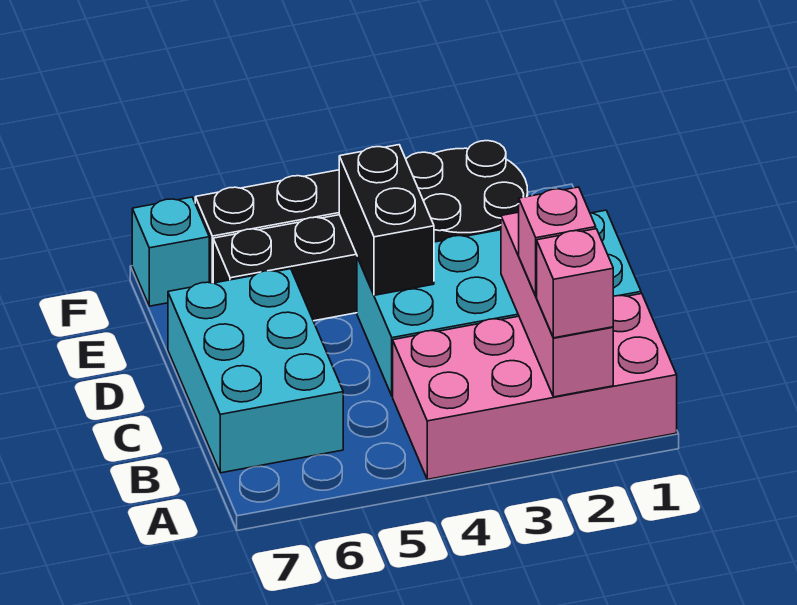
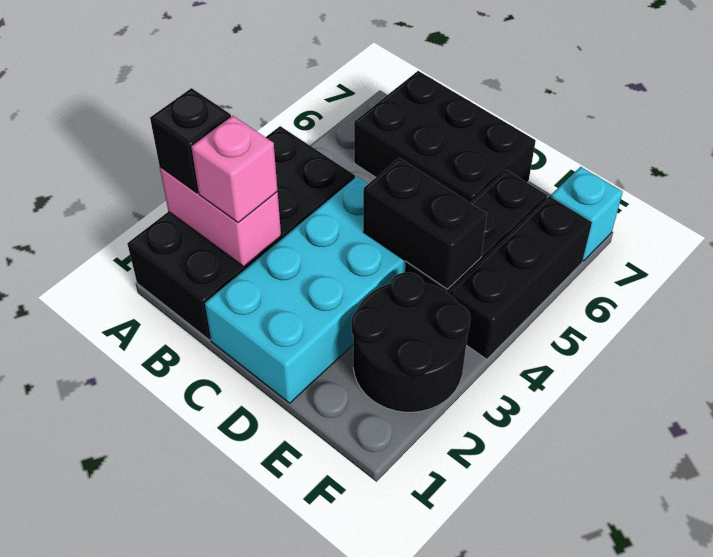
pink 2x4 brick [393,294,677,479] -> black 2x4 brick [127,126,355,340]
pink 1x3 brick [501,212,613,397] -> pink 1x2 brick [160,167,281,267]
pink 1x1 brick [537,229,613,338] -> black 1x1 brick [150,88,231,193]
cyan 2x3 brick [168,269,343,473] -> black 2x3 brick [354,71,536,203]

